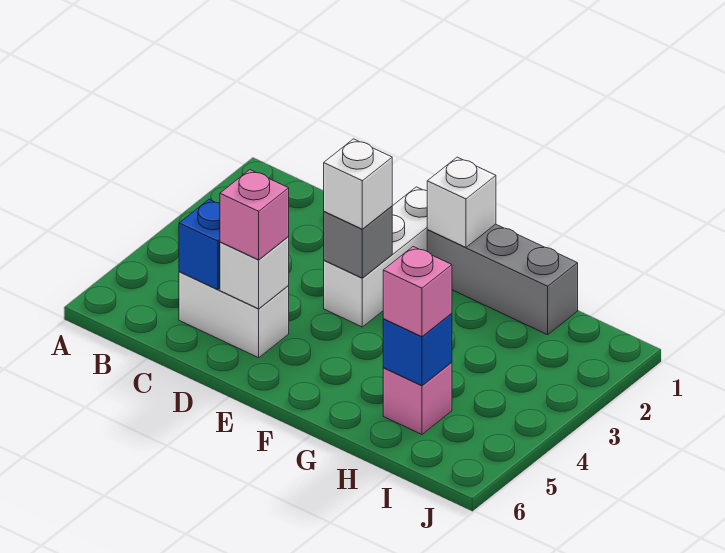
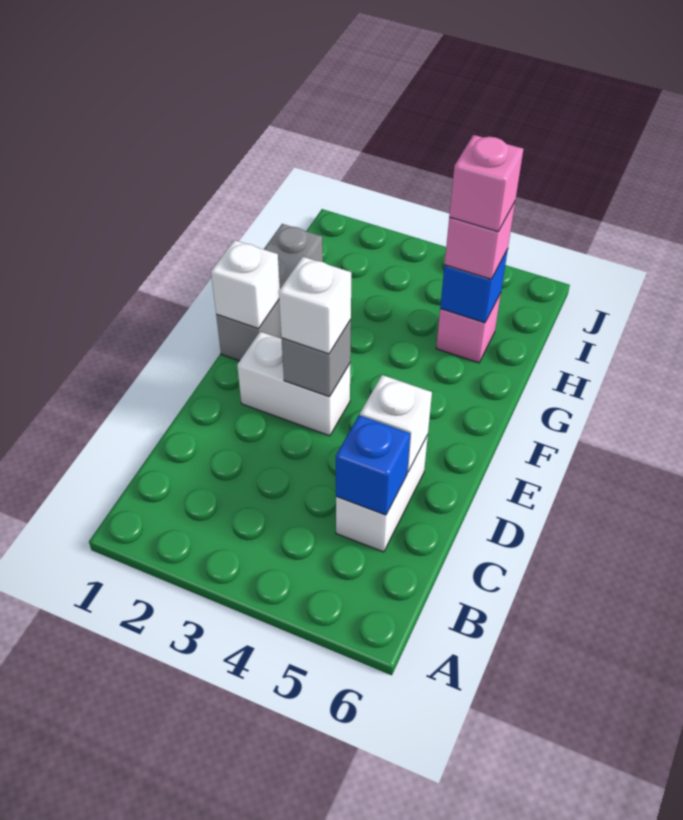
pink 1x1 brick [220,170,289,260] -> pink 1x1 brick moved to [449,135,523,232]
white 1x3 brick [324,187,428,327] -> white 1x2 brick [237,332,350,436]

